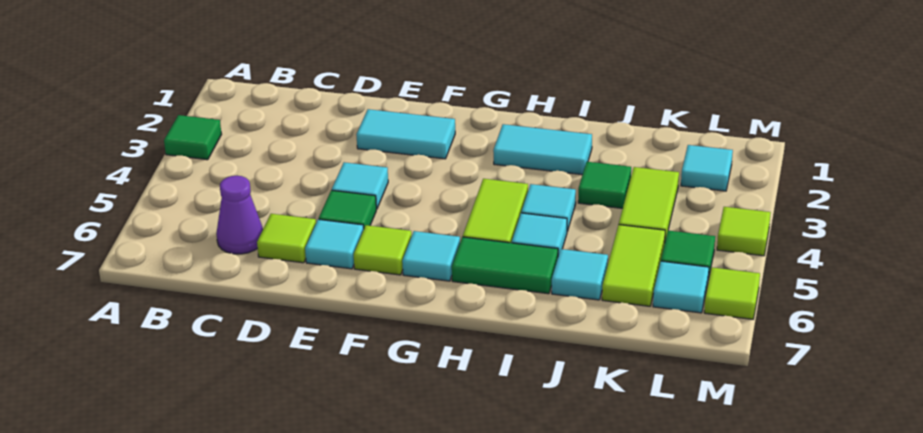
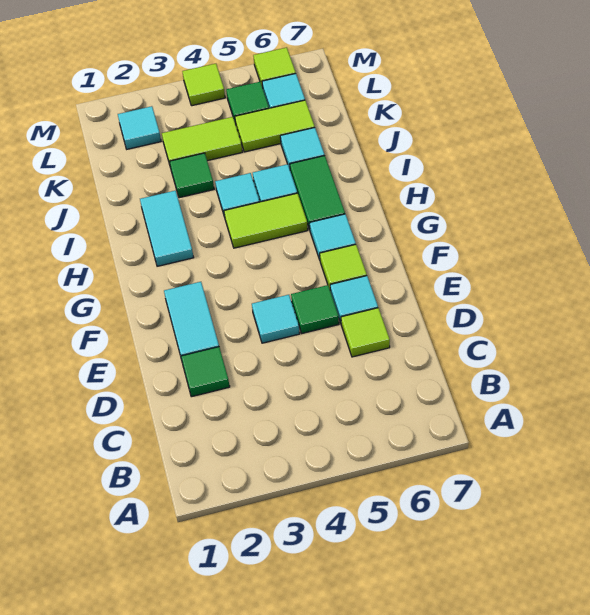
green 1x1 tile [164,115,222,160] -> green 1x1 tile moved to [181,347,230,397]
purple 1x1 cone [216,176,263,254] -> none

